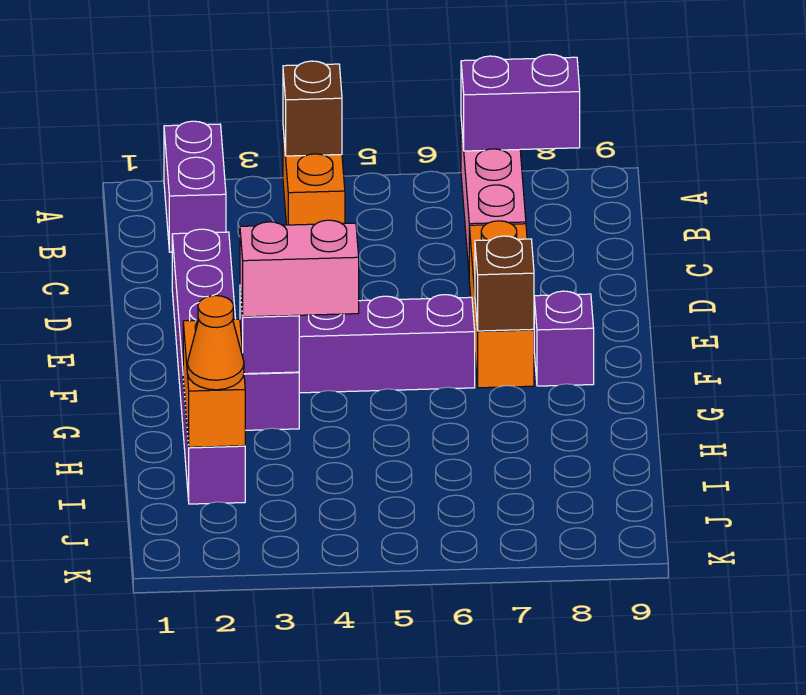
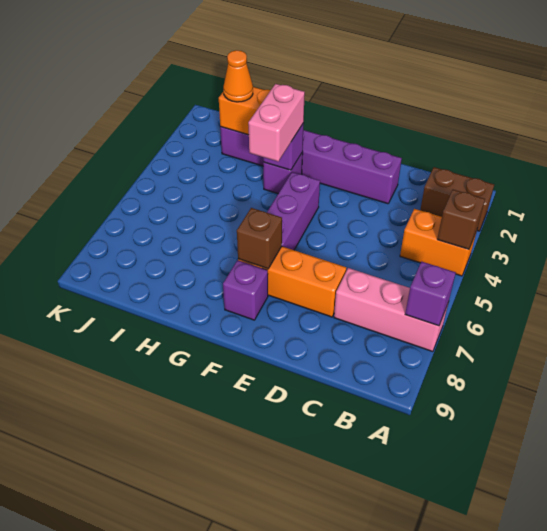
purple 1x2 brick [164,121,226,252] -> brown 1x2 brick [420,167,494,231]
purple 1x2 brick [461,54,580,151] -> purple 1x1 brick [405,262,456,326]

